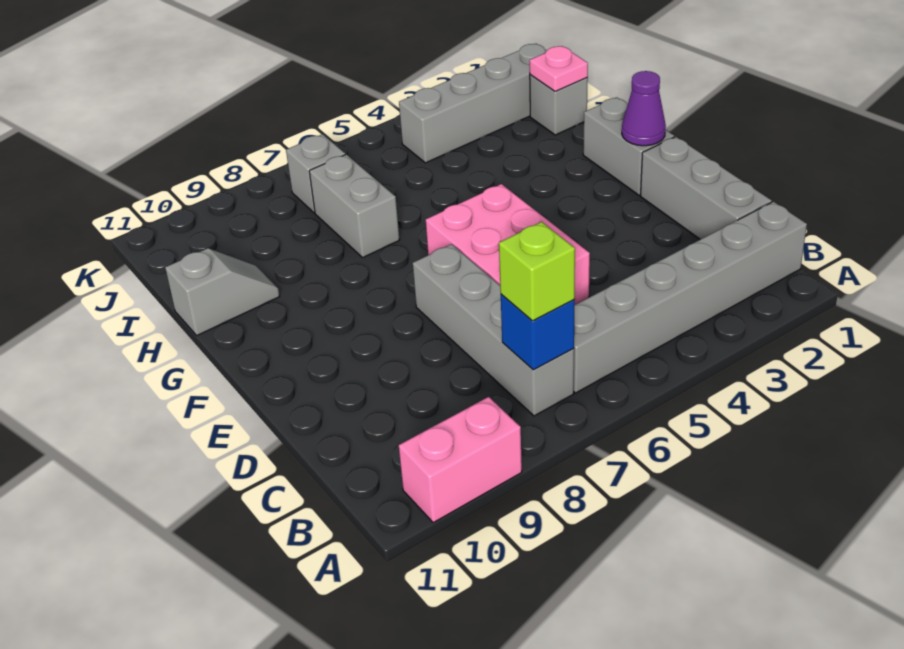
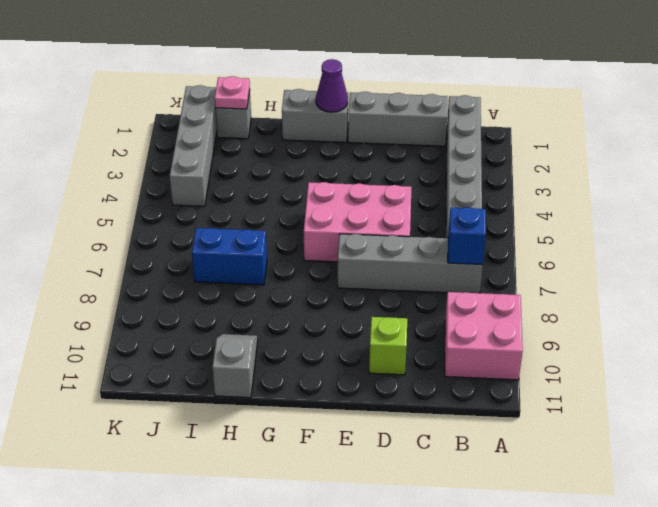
pink 1x2 brick [399,397,522,522] -> pink 2x2 brick [445,292,523,380]
lime 1x1 brick [499,222,575,321] -> lime 1x1 brick moved to [369,317,407,375]
grey 1x2 brick [309,154,400,257] -> blue 1x2 brick [192,228,267,285]
grey 1x1 brick [286,134,345,213] -> none

